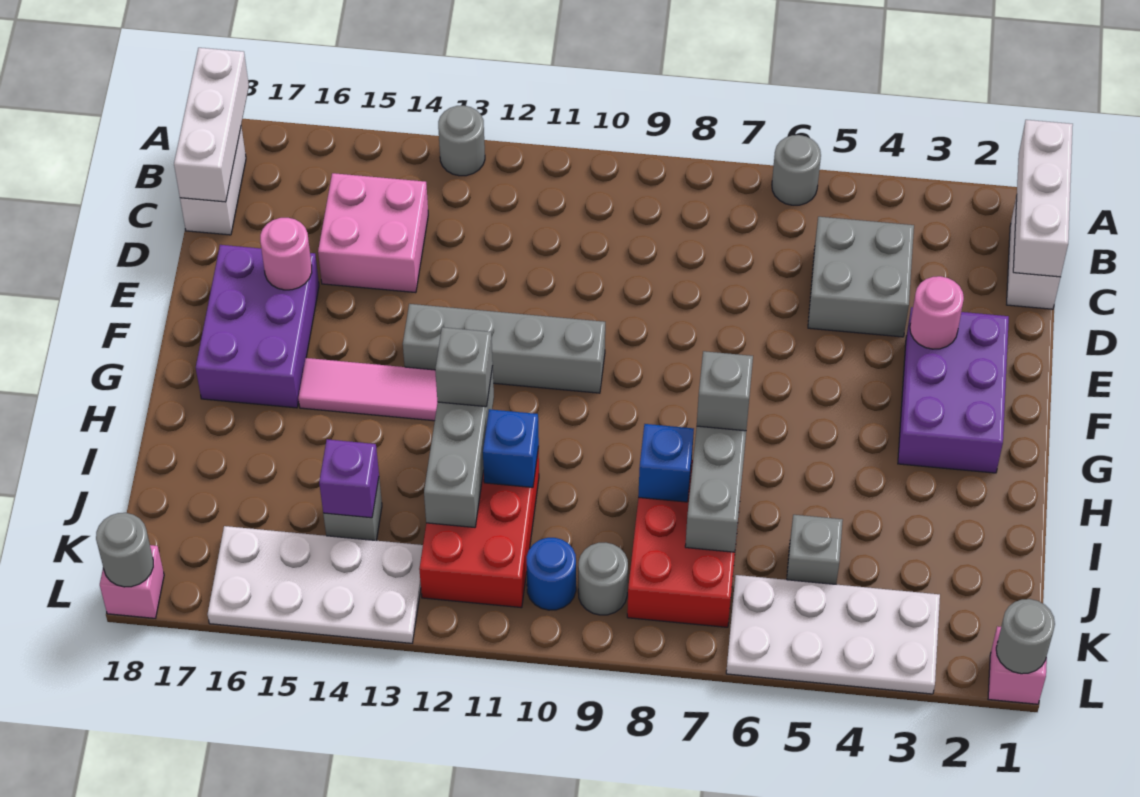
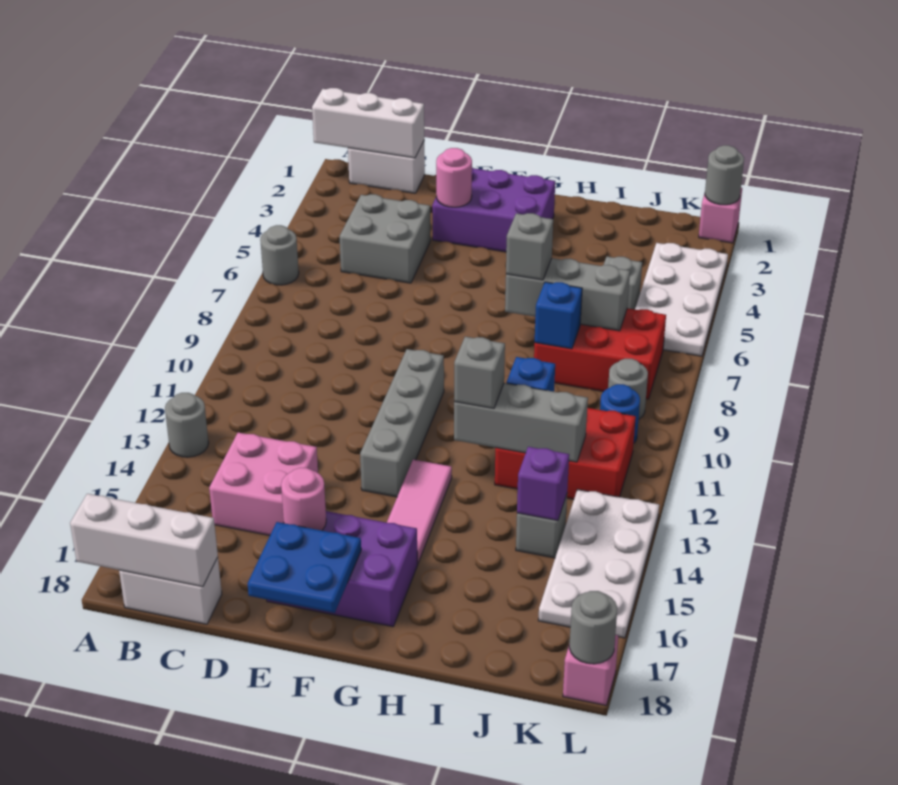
none -> blue 2x2 plate [248,522,361,613]

